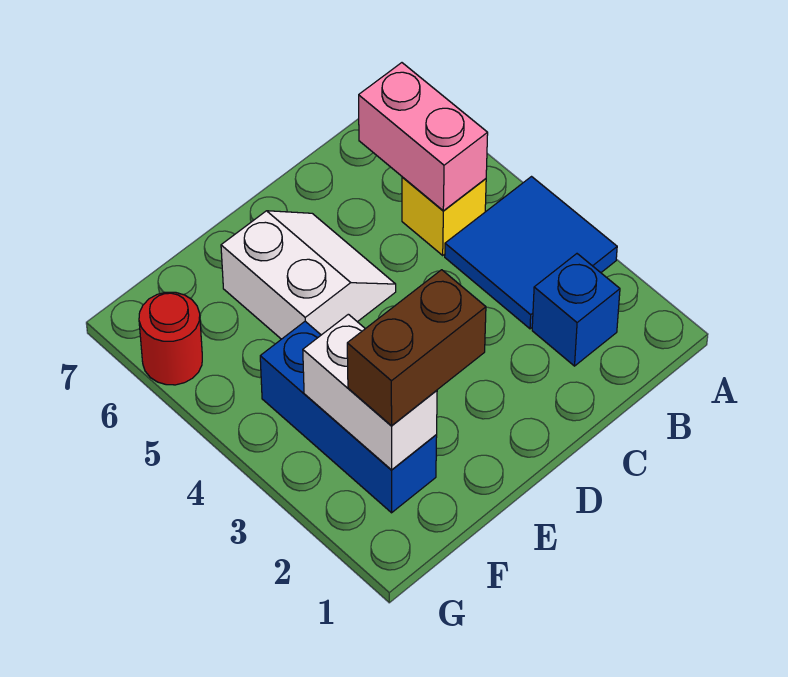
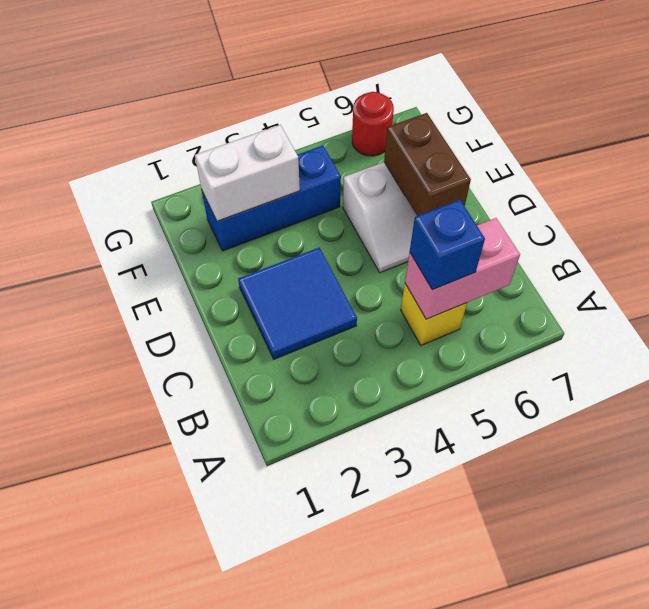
blue 2x2 tile [445,177,617,329] -> blue 2x2 tile moved to [238,248,357,359]
blue 1x1 brick [532,254,620,366] -> blue 1x1 brick moved to [410,200,485,290]
brown 1x2 brick [347,270,486,426] -> brown 1x2 brick moved to [384,113,471,216]

